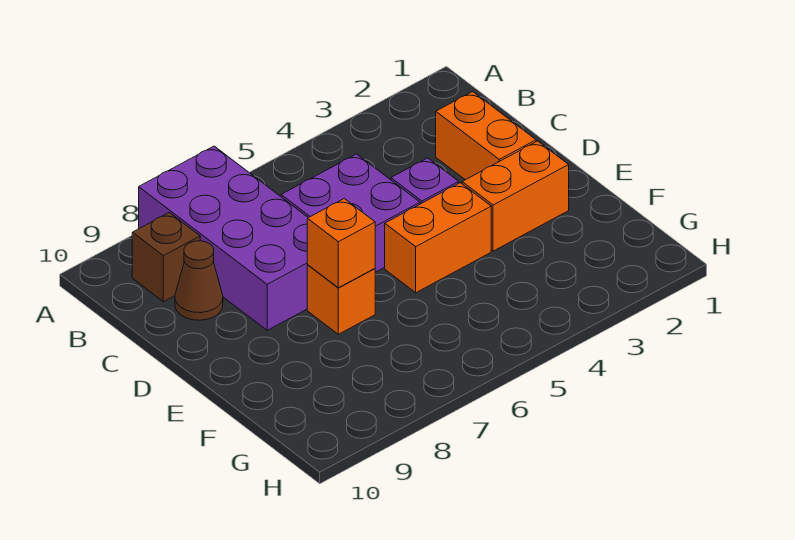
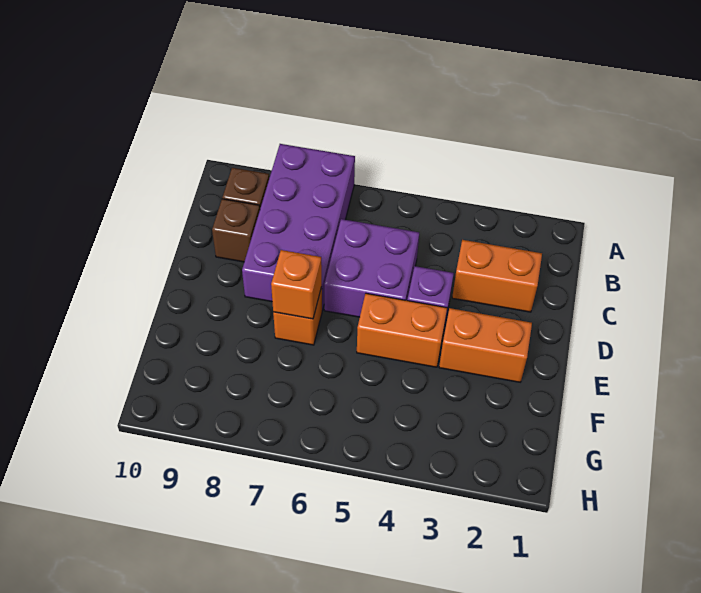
orange 1x2 brick [436,92,536,180] -> orange 1x2 brick turned to [452,240,542,312]
brown 1x1 cone [175,241,223,320] -> brown 1x1 brick [212,199,260,262]

